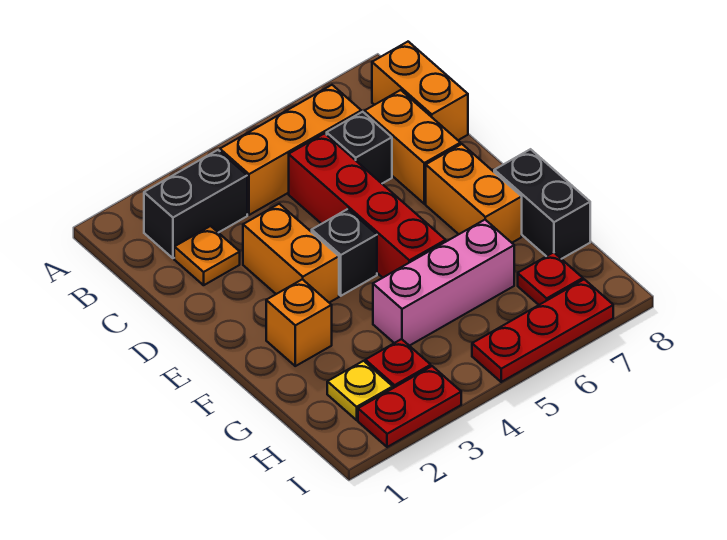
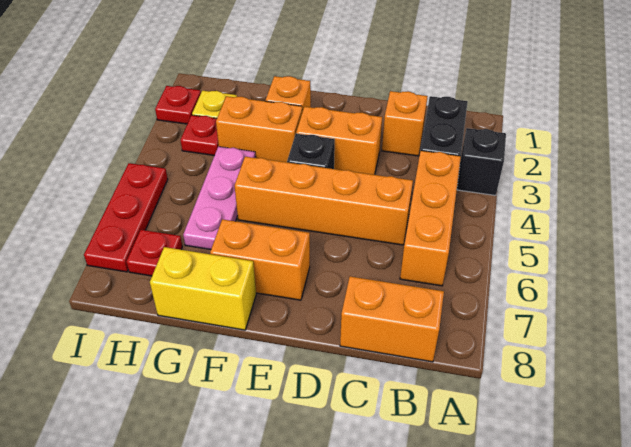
orange 1x1 plate [174,226,240,285] -> orange 1x1 brick [382,91,428,156]
red 1x4 brick [289,133,446,278] -> orange 1x4 brick [235,157,413,245]
black 1x1 brick [327,112,392,183] -> black 1x1 brick moved to [457,128,506,195]
orange 1x2 brick [365,90,460,204] -> orange 1x2 brick moved to [216,96,302,162]
black 1x2 brick [494,149,590,259] -> yellow 1x2 brick [150,247,256,330]
pink 1x3 brick [373,220,514,346] -> pink 1x3 plate [183,147,256,249]
red 1x2 plate [358,366,461,447] -> red 1x1 plate [155,86,201,124]

